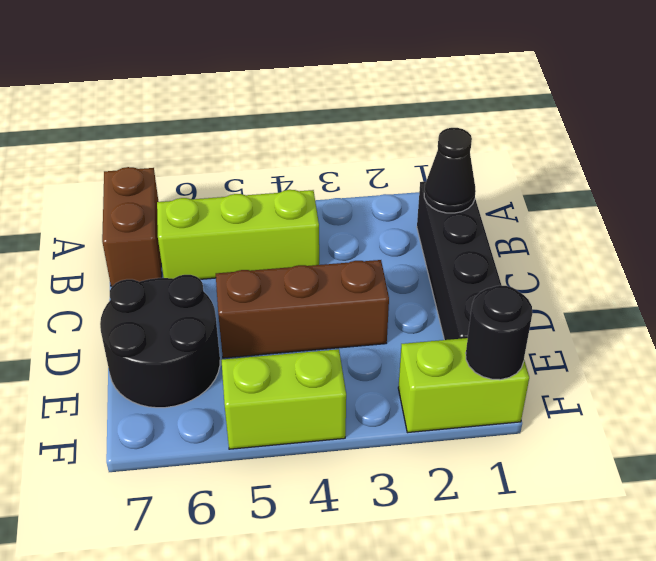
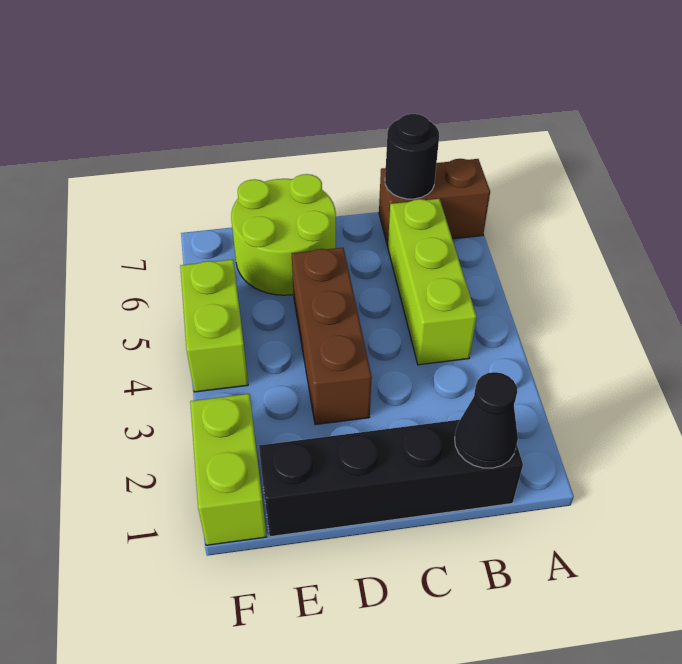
black 2x2 round brick [100,275,220,408] -> lime 2x2 round brick [231,174,336,295]
black 1x1 round brick [466,285,533,380] -> black 1x1 round brick moved to [385,114,439,199]

